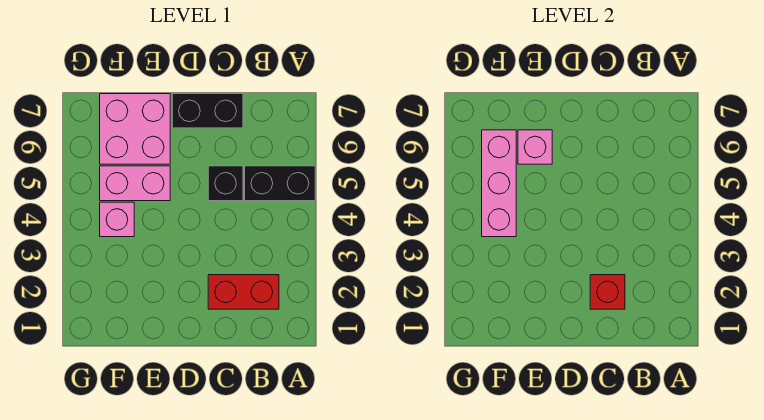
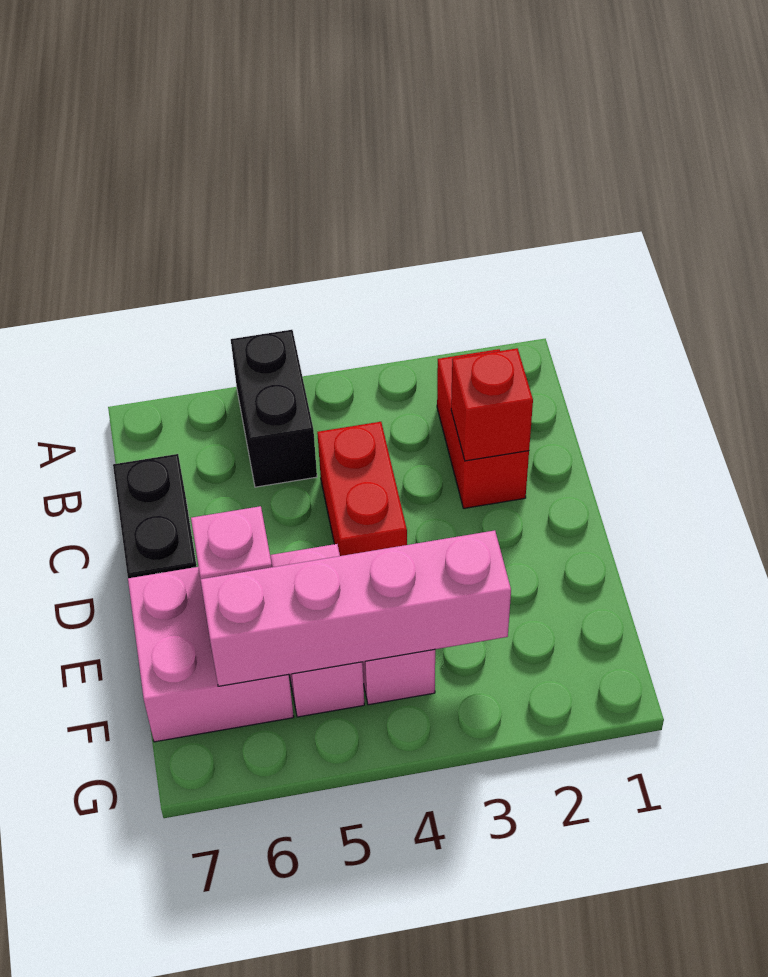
none -> red 1x2 brick [317,422,407,556]
black 1x1 brick [208,166,243,201] -> none
pink 1x3 brick [482,130,516,237] -> pink 1x4 brick [201,530,511,686]

